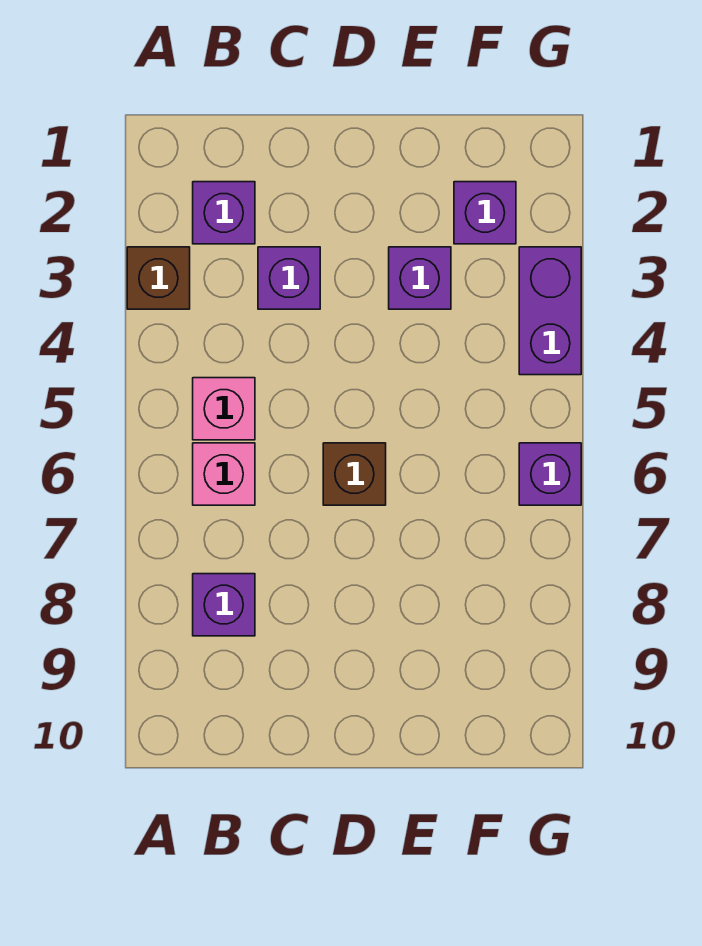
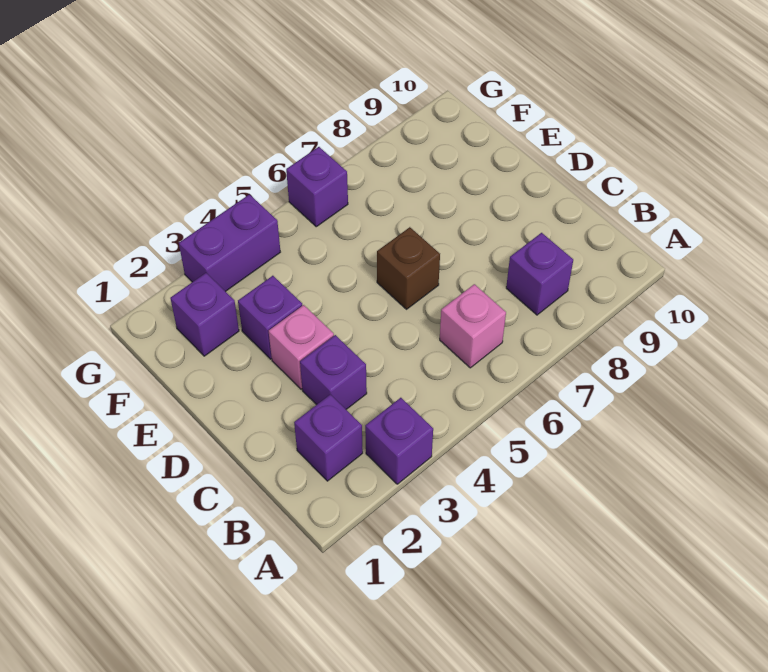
brown 1x1 brick [127,247,190,309] -> purple 1x1 brick [365,398,433,484]
pink 1x1 brick [193,378,255,440] -> pink 1x1 brick moved to [269,305,334,389]

